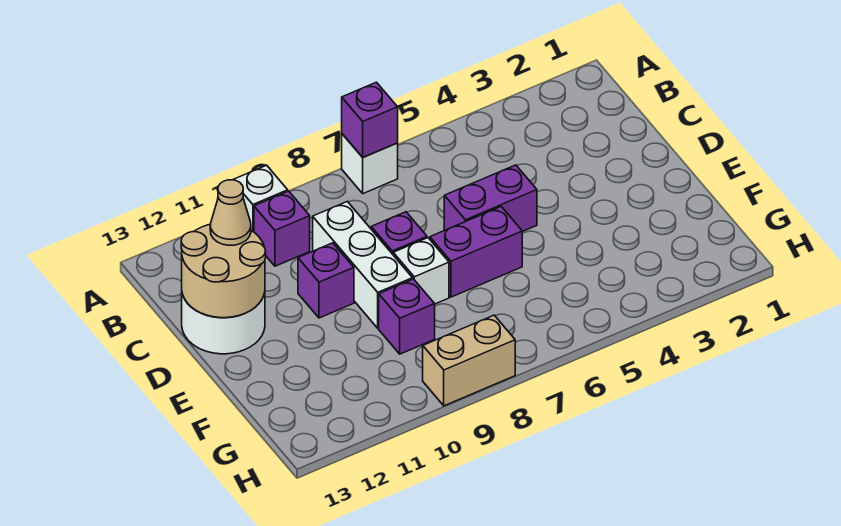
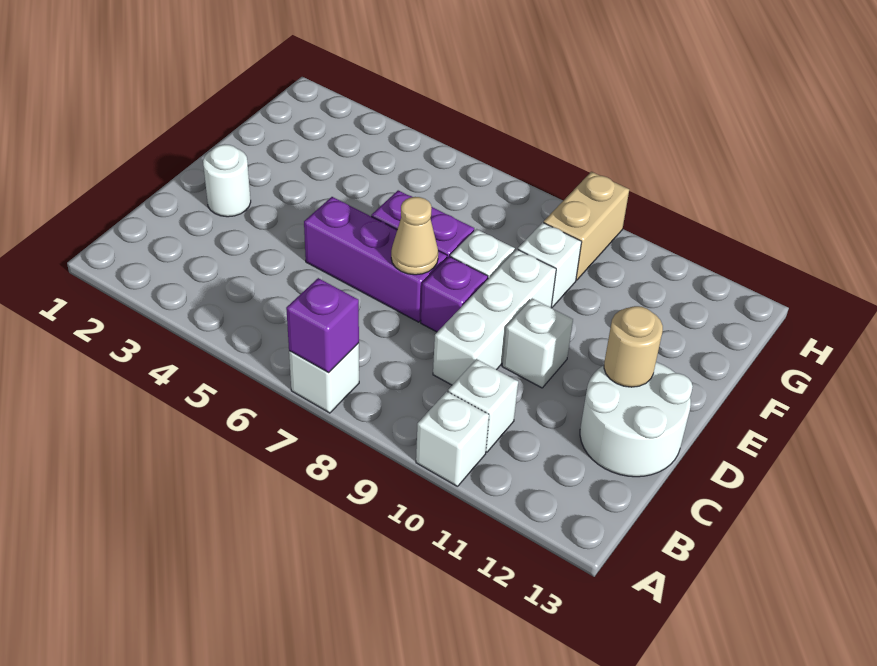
purple 1x1 brick [254,191,310,266] -> white 1x1 brick [448,359,518,452]
tan 2x2 round brick [181,225,266,318] -> tan 1x1 round brick [604,306,663,387]
tan 1x1 cone [210,180,251,245] -> tan 1x1 cone moved to [391,197,438,275]
none -> white 1x1 round brick [203,144,251,217]
purple 1x2 brick [444,165,537,232] -> purple 1x3 brick [304,197,447,322]
purple 1x1 brick [298,243,354,318] -> white 1x1 brick [502,299,573,388]
purple 1x1 brick [379,279,435,354] -> white 1x1 brick [518,222,582,307]
tan 1x2 brick [423,315,515,406] -> tan 1x2 brick turned to [544,172,629,280]

